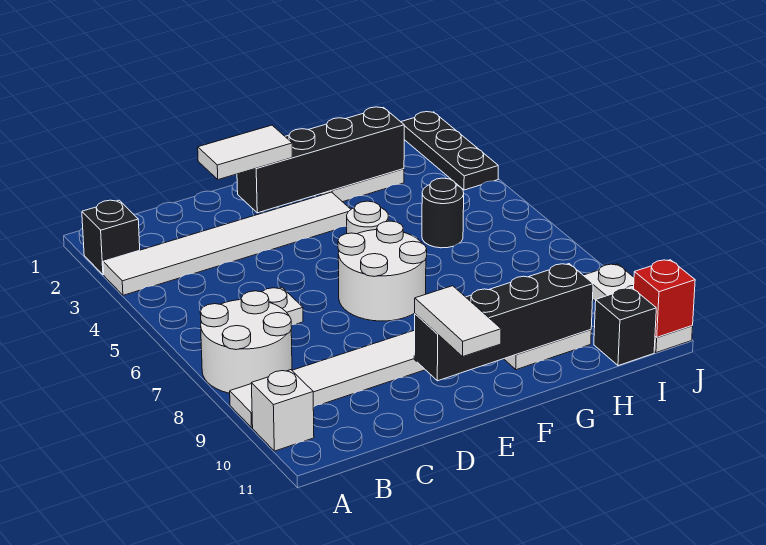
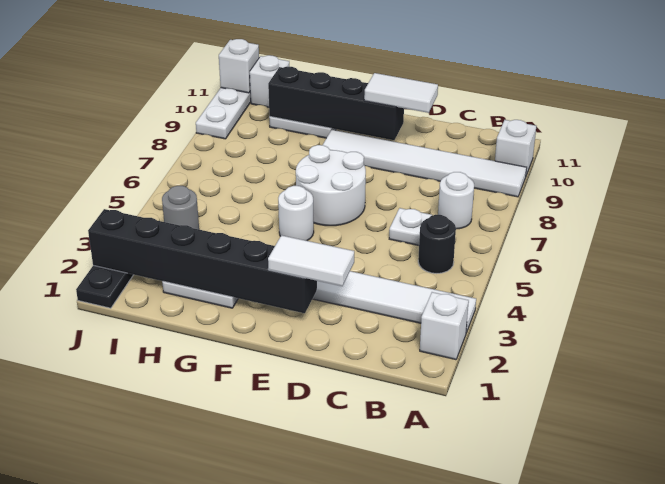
black 1x1 brick [82,200,140,275] -> white 1x1 brick [420,292,469,360]
white 2x2 round brick [200,291,292,393] -> white 1x1 round brick [438,172,474,229]
black 1x4 brick [237,107,404,213] -> black 1x6 brick [88,209,317,313]
white 1x2 tile [415,286,501,356] -> white 1x2 tile turned to [364,73,438,113]
black 1x1 round brick [422,178,464,248] -> black 1x1 round brick moved to [418,215,456,274]
none -> grey 1x1 round brick [162,186,199,229]
black 1x1 brick [594,288,656,366] -> white 1x1 brick [250,55,289,107]
red 1x1 brick [634,260,695,337] -> white 1x1 brick [219,39,259,93]

